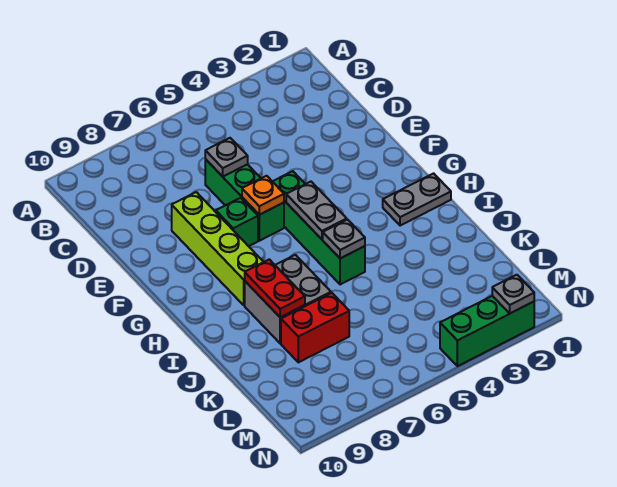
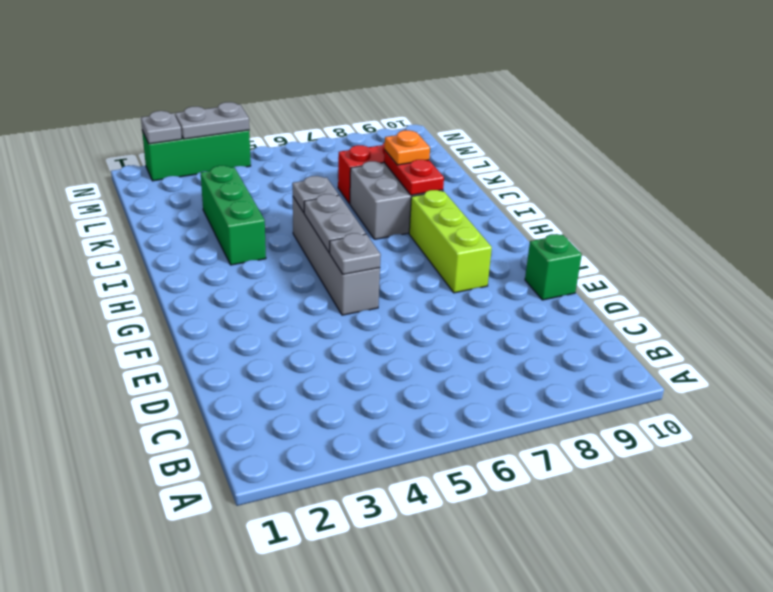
green 1x3 brick [205,159,284,241] -> green 1x3 brick moved to [201,166,266,265]
grey 1x1 plate [205,138,248,176] -> grey 1x1 plate moved to [330,233,381,274]
lime 1x4 brick [172,192,263,305] -> lime 1x3 brick [409,190,492,293]
green 1x4 brick [272,171,365,285] -> grey 1x4 brick [293,197,380,315]
orange 1x1 plate [242,176,284,215] -> orange 1x1 plate moved to [385,130,430,165]
green 1x1 brick [216,198,258,246] -> green 1x1 brick moved to [525,234,582,300]
grey 1x2 plate [383,173,451,226] -> grey 1x2 plate moved to [175,102,249,139]

